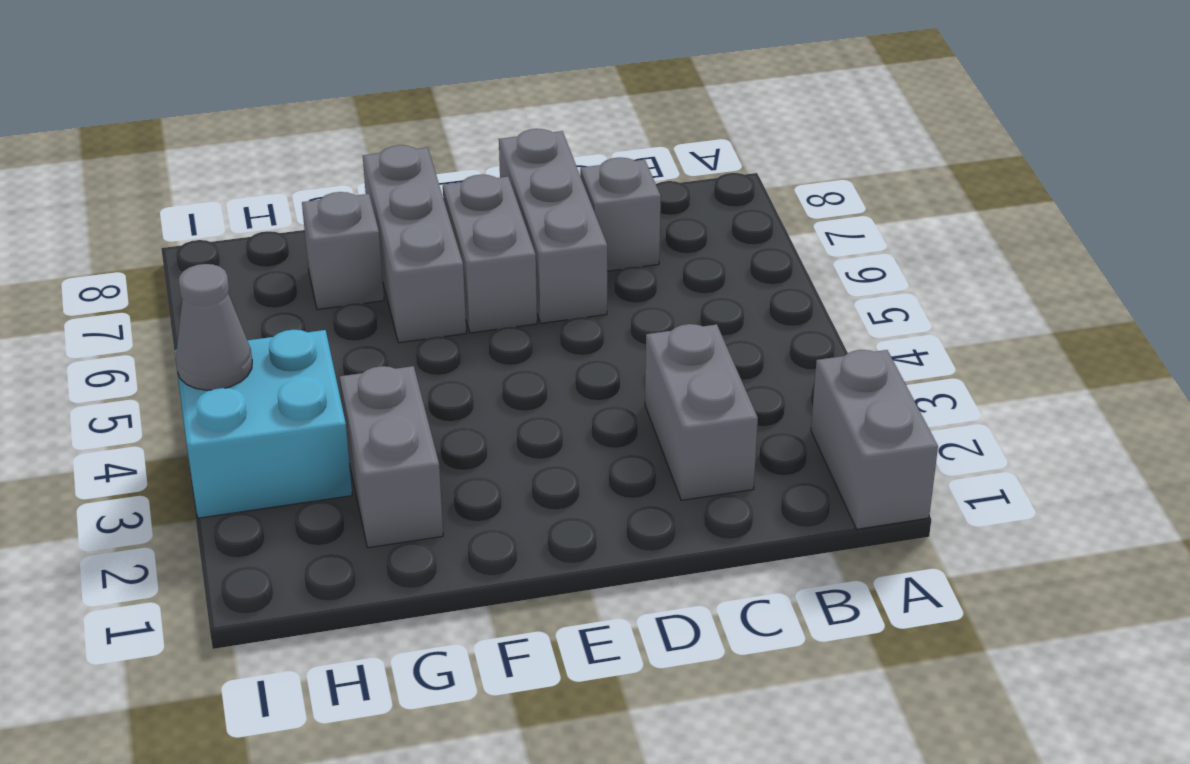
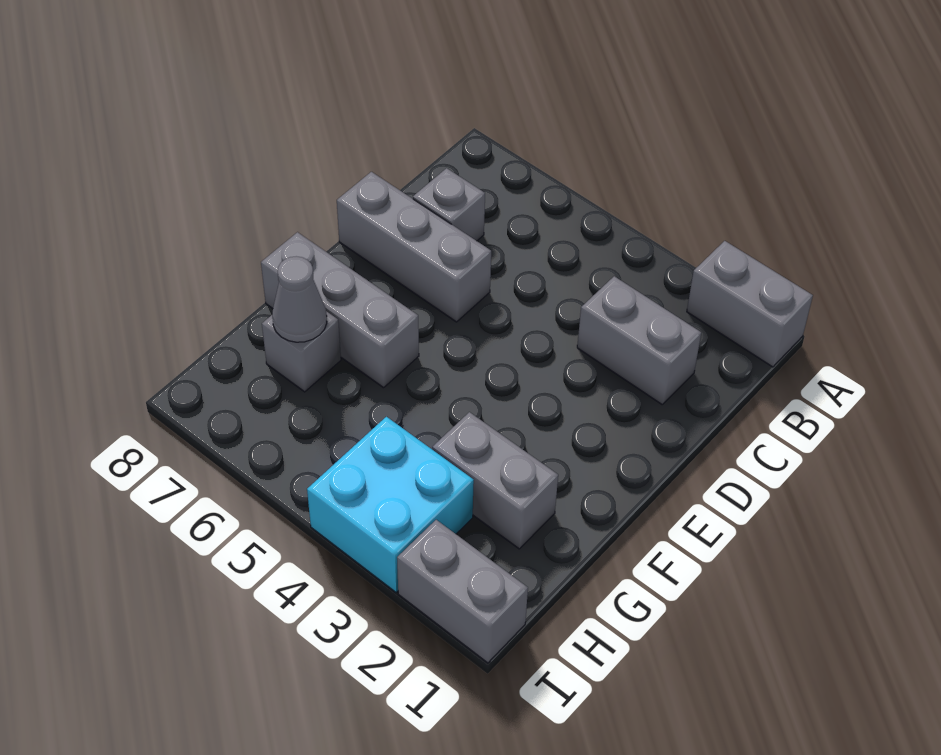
grey 1x2 brick [443,175,537,333] -> grey 1x2 brick moved to [397,520,528,663]
grey 1x1 cone [175,264,252,390] -> grey 1x1 cone moved to [272,256,327,342]

